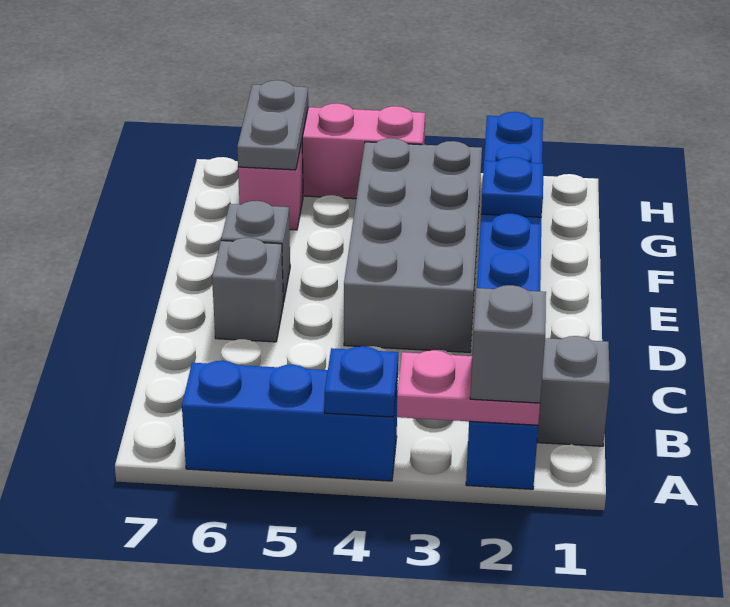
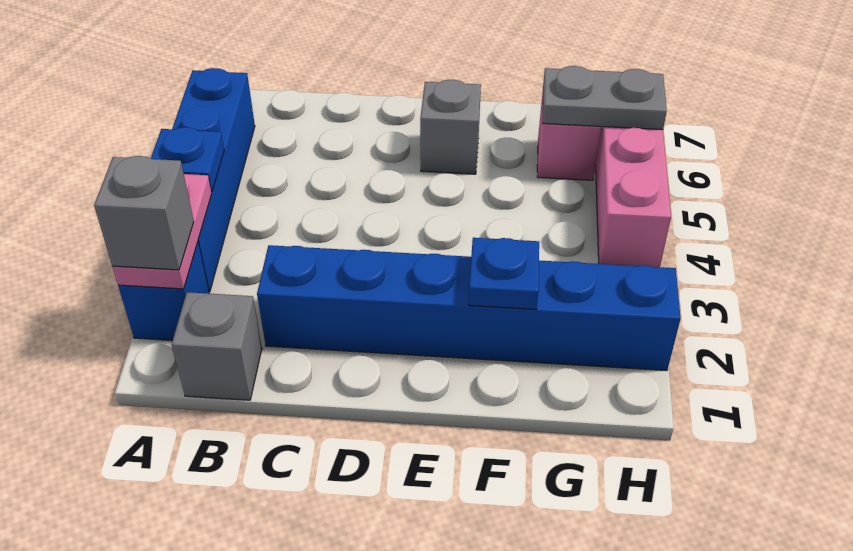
blue 1x3 brick [182,361,398,481] -> blue 1x4 brick [172,68,255,292]
grey 2x4 brick [344,138,482,352] -> none
grey 1x1 brick [212,238,283,342] -> none

